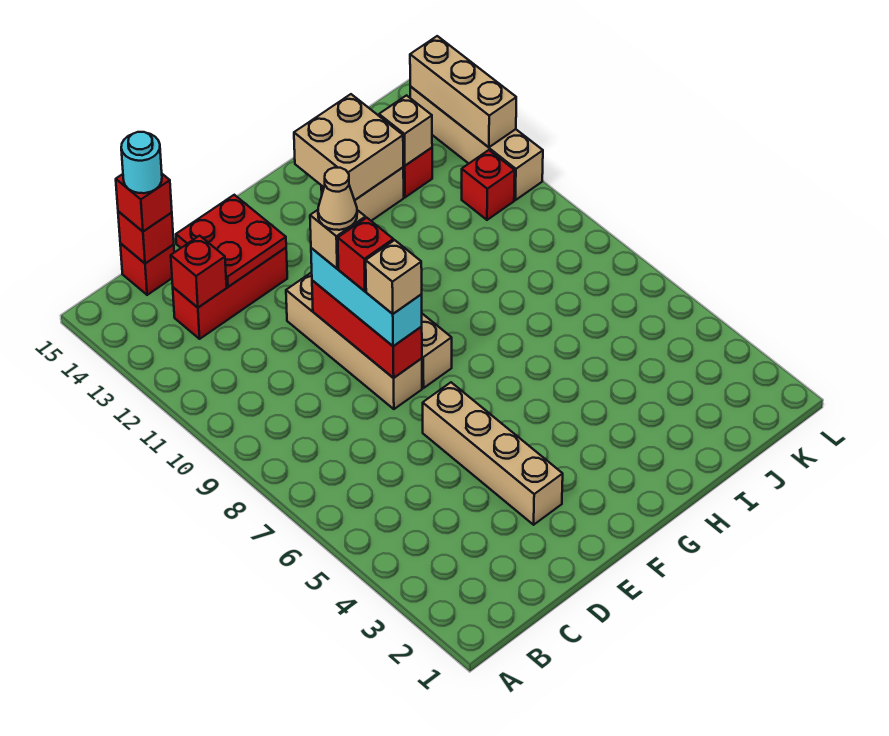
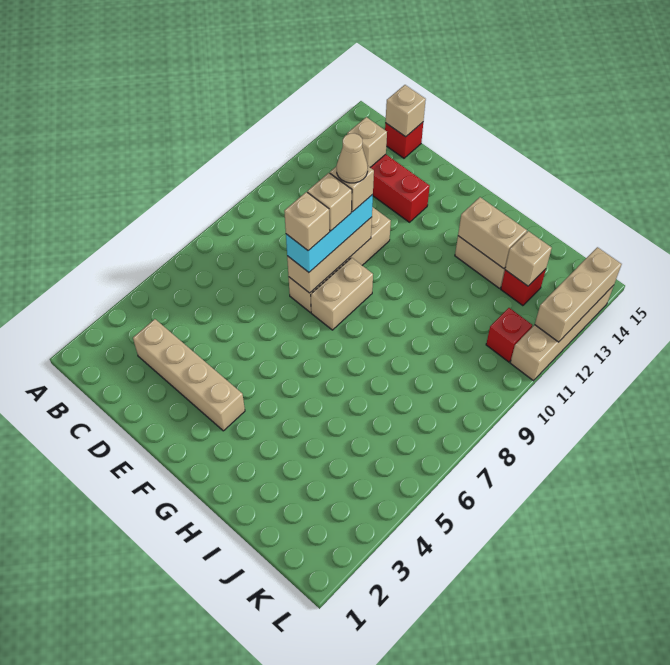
red 1x1 brick [171,236,227,308] -> tan 1x1 brick [347,117,387,167]
red 1x1 brick [118,211,174,264] -> tan 1x1 brick [385,85,426,137]
red 1x1 brick [116,174,172,231] -> none
cyan 1x1 round brick [121,132,162,193] -> none
red 2x2 plate [176,195,286,287] -> none
tan 1x4 brick [423,382,563,525] -> tan 1x4 brick turned to [133,319,245,431]
red 1x3 brick [312,280,422,378] -> tan 1x3 brick [287,217,372,293]
red 1x1 brick [338,218,393,291] -> tan 1x1 brick [307,173,352,231]
tan 2x2 brick [294,94,403,200] -> tan 1x2 brick [458,197,527,269]

